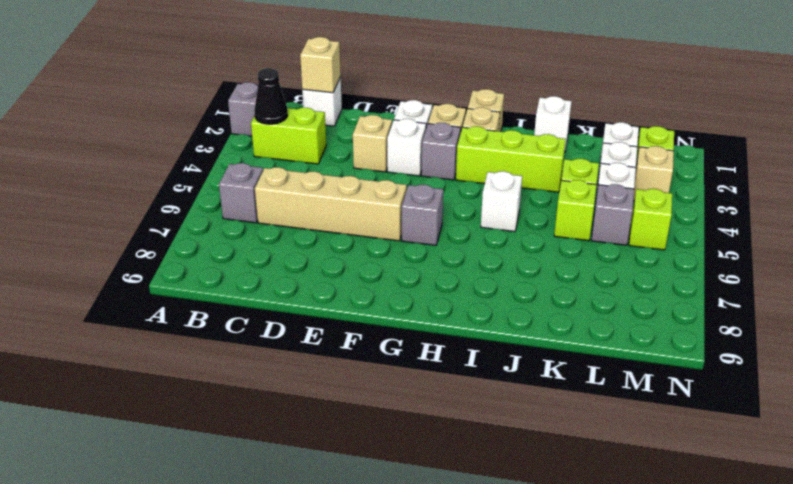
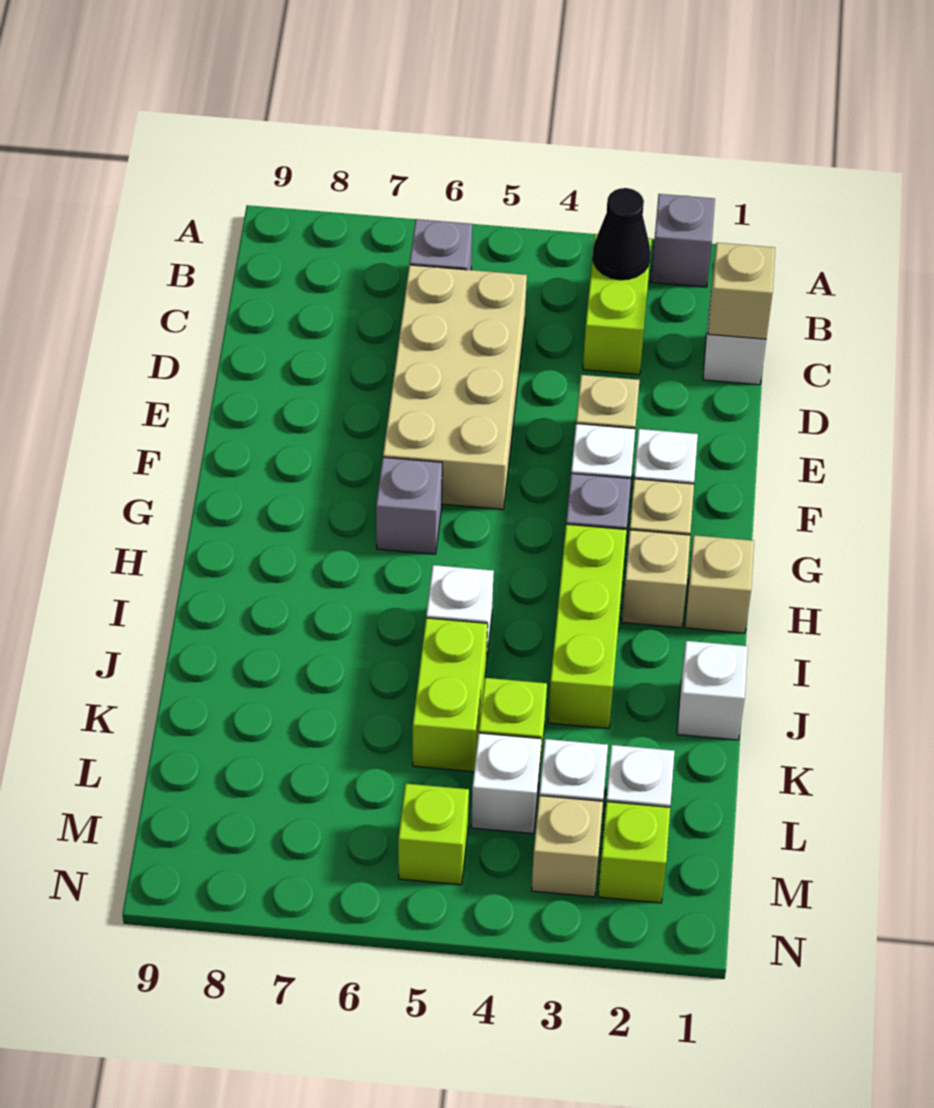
tan 1x4 brick [255,167,407,241] -> tan 2x4 brick [383,265,527,509]
lime 1x1 brick [554,180,597,241] -> lime 1x2 brick [413,618,488,772]
grey 1x1 brick [591,184,634,245] -> none

